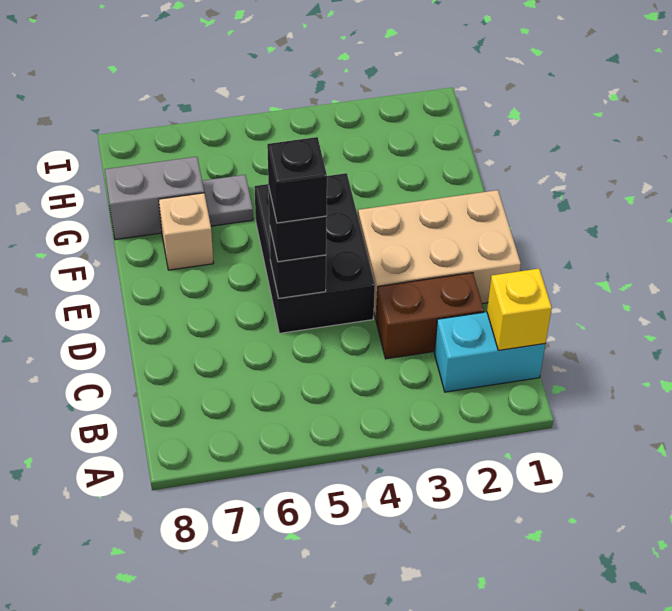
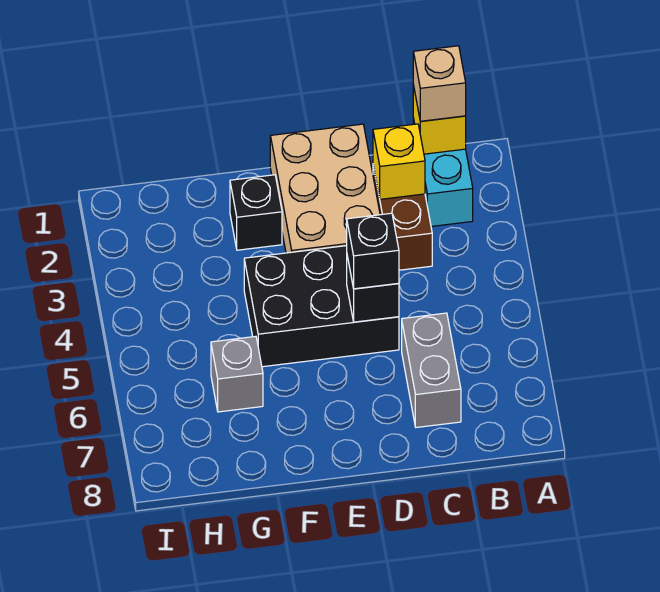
none -> yellow 1x1 brick [373,124,425,199]
black 1x1 brick [267,137,327,223] -> black 1x1 brick moved to [230,175,282,250]
tan 1x1 brick [159,193,214,270] -> tan 1x1 brick moved to [413,46,466,121]
grey 1x1 plate [202,175,253,226] -> grey 1x1 brick [211,336,263,412]
grey 1x2 brick [105,157,204,240] -> grey 1x2 brick moved to [402,313,461,427]

